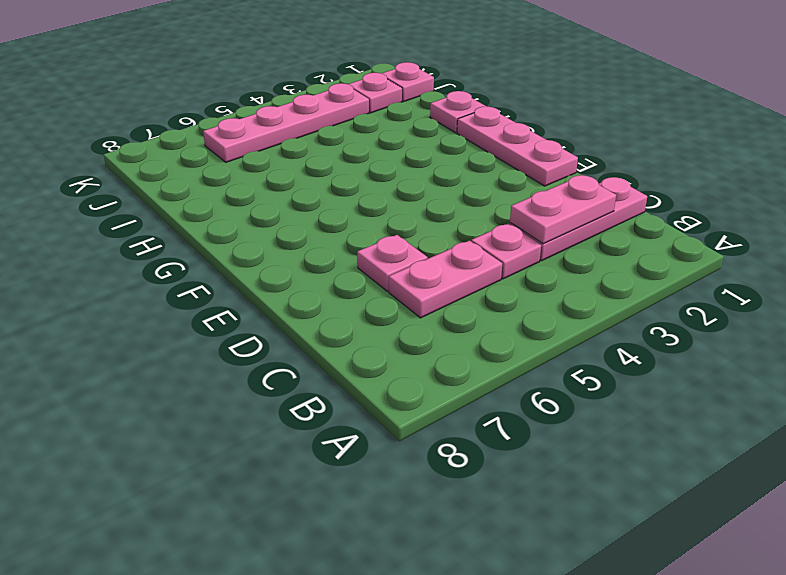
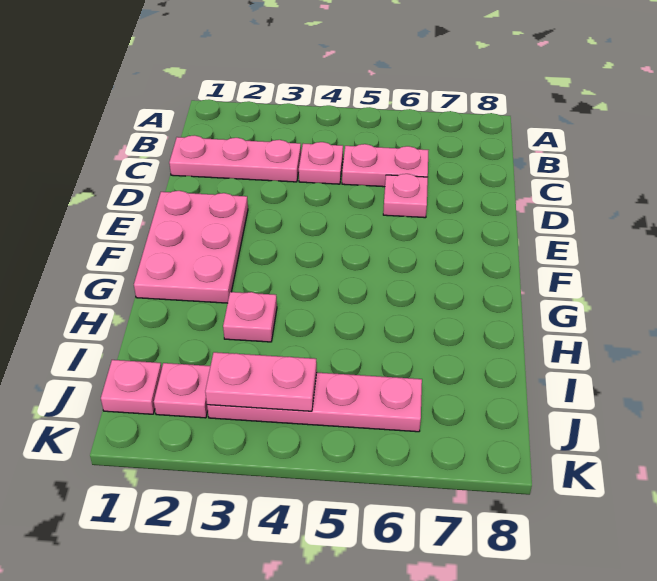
pink 1x2 plate [510,175,616,244] -> pink 1x2 plate moved to [205,352,317,411]
pink 1x3 plate [457,107,578,186] -> pink 2x3 plate [134,191,248,303]
pink 1x1 plate [430,91,486,133] -> pink 1x1 plate moved to [223,292,277,342]

